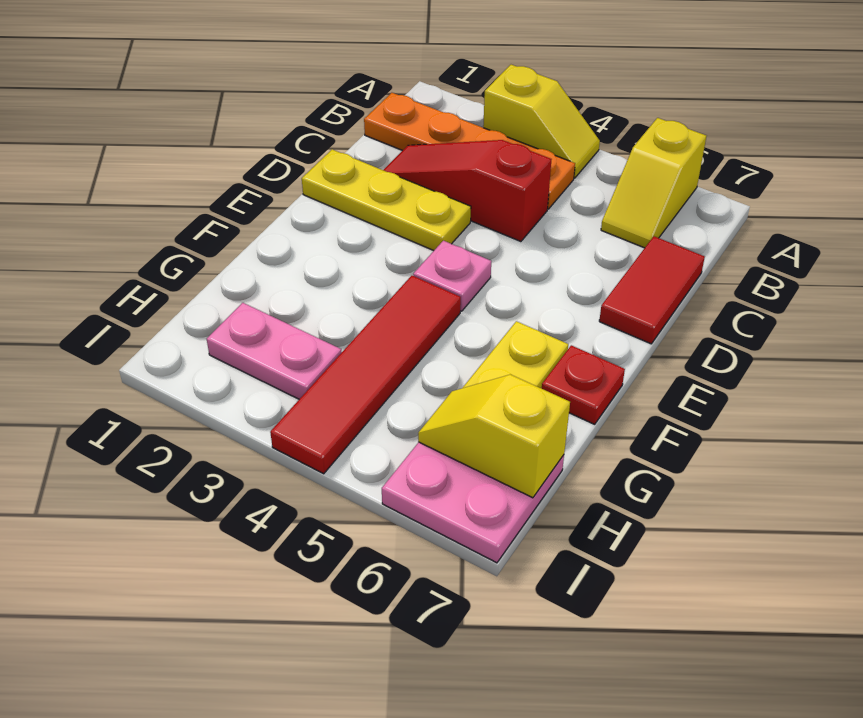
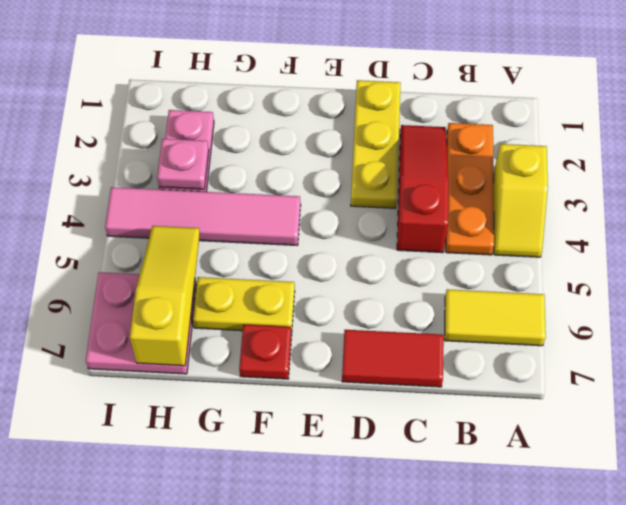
yellow 1x2 slope [601,118,706,248] -> yellow 1x2 tile [444,289,546,346]
orange 1x4 plate [364,93,575,209] -> orange 1x3 plate [446,123,494,255]
pink 1x1 plate [413,241,491,311] -> pink 1x1 plate moved to [157,139,209,189]
red 1x4 tile [270,276,461,474] -> pink 1x4 tile [105,187,301,245]
yellow 1x2 slope [418,374,570,498] -> yellow 1x3 slope [130,226,200,366]

